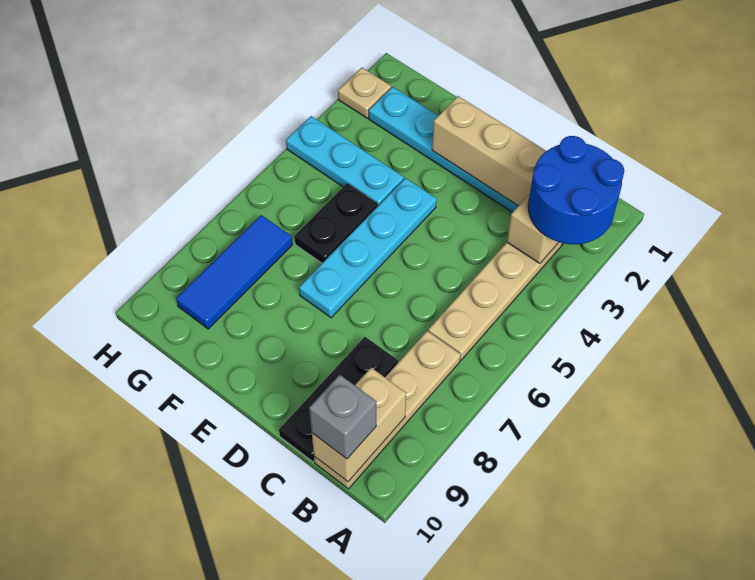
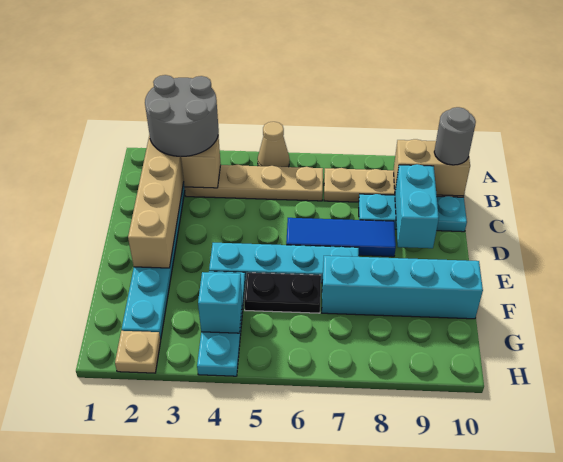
blue 2x2 round brick [528,136,624,244] -> grey 2x2 round brick [145,75,219,156]
none -> tan 1x1 cone [258,122,290,167]
grey 1x1 brick [309,375,376,459] -> grey 1x1 round brick [434,107,476,165]
black 1x3 plate [279,337,398,462] -> cyan 1x3 plate [359,194,467,232]
none -> cyan 1x2 brick [395,164,439,248]
none -> cyan 1x4 brick [322,256,483,319]
none -> cyan 1x1 brick [198,272,242,333]
blue 1x3 tile [176,215,292,329] -> blue 1x3 tile moved to [286,218,396,257]

